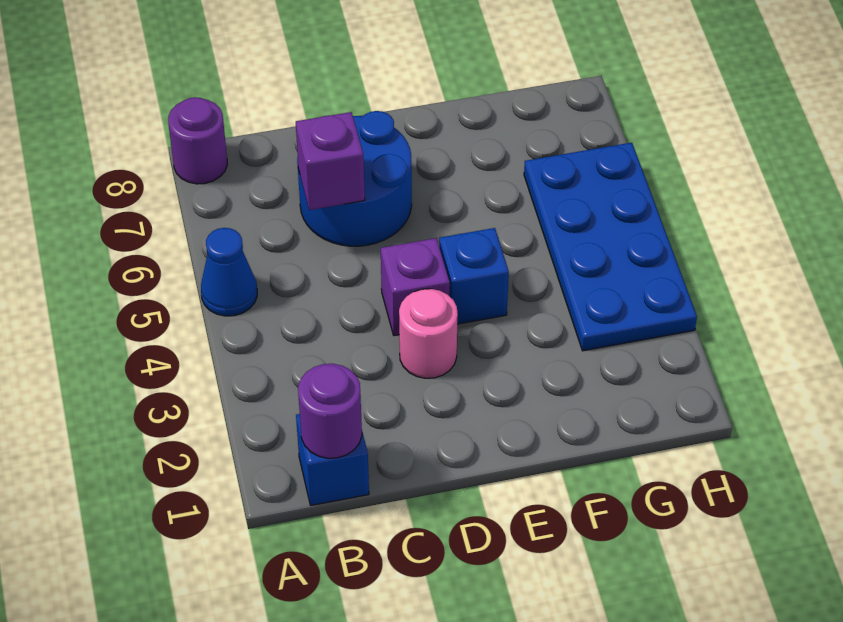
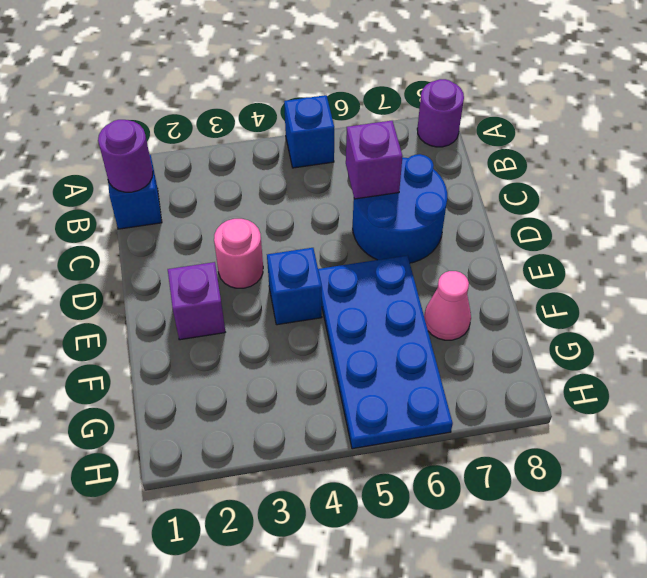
blue 1x1 cone [201,228,257,316] -> blue 1x1 brick [284,95,334,168]
purple 1x1 brick [381,238,450,336] -> purple 1x1 brick moved to [168,262,225,340]
none -> pink 1x1 cone [424,271,471,340]
blue 2x4 plate [524,143,697,351] -> blue 2x4 plate turned to [318,256,453,449]

